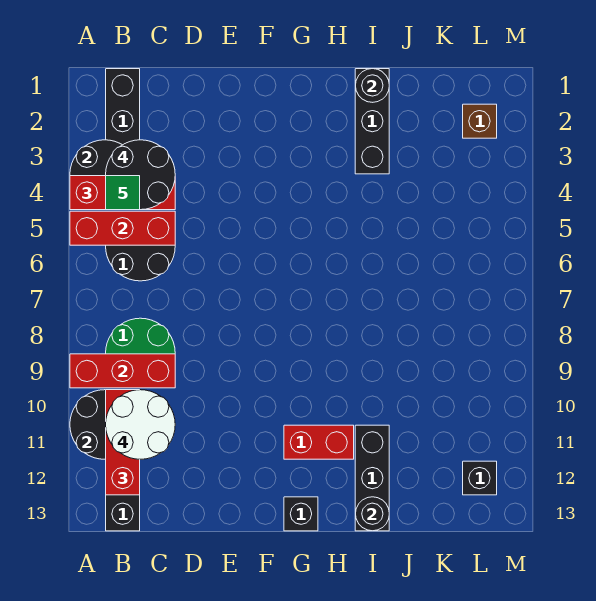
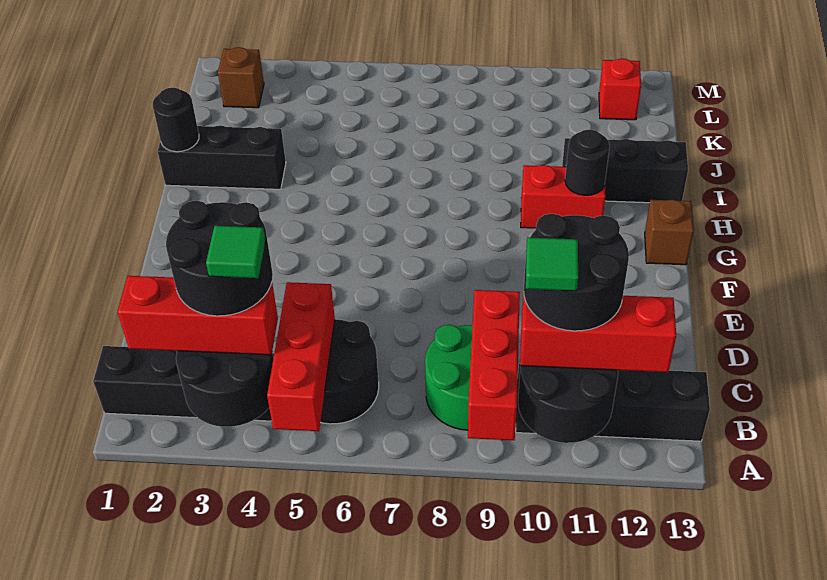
red 1x3 brick [70,176,175,210] -> red 1x3 brick turned to [118,276,278,355]
white 2x2 round brick [106,390,175,459] -> black 2x2 round brick [524,214,629,331]
none -> green 1x1 tile [526,237,578,291]
red 1x2 brick [284,425,354,459] -> red 1x2 brick turned to [521,165,606,228]
black 1x1 brick [284,497,318,531] -> brown 1x1 brick [645,200,694,265]
black 1x1 round brick [355,497,389,531] -> black 1x1 round brick moved to [565,129,610,195]
black 1x1 brick [463,461,497,495] -> red 1x1 brick [599,59,641,120]

